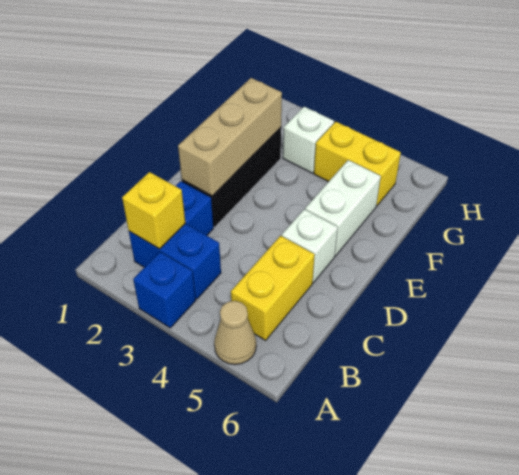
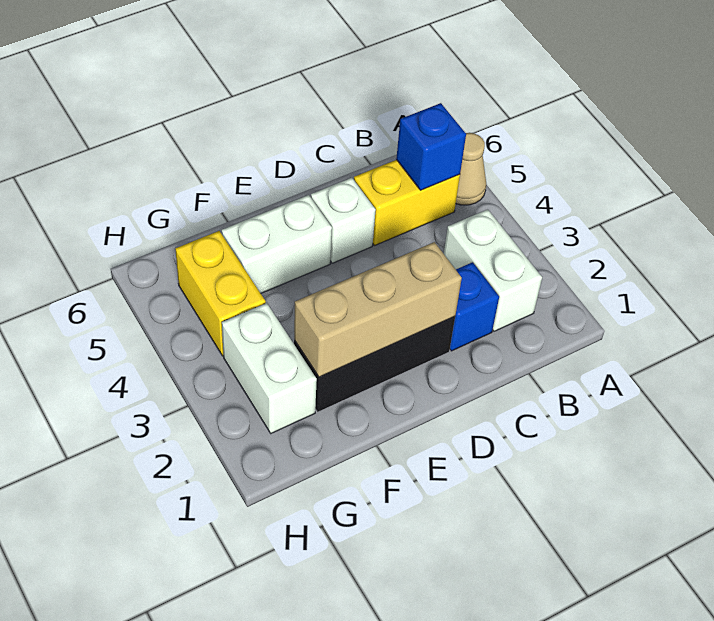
blue 1x1 brick [133,252,196,328] -> blue 1x1 brick moved to [396,103,466,190]
blue 1x2 brick [129,224,221,299] -> white 1x2 brick [444,209,542,331]
yellow 1x1 brick [122,172,185,249] -> none
white 1x1 brick [283,107,334,173] -> white 1x2 brick [222,303,317,433]

